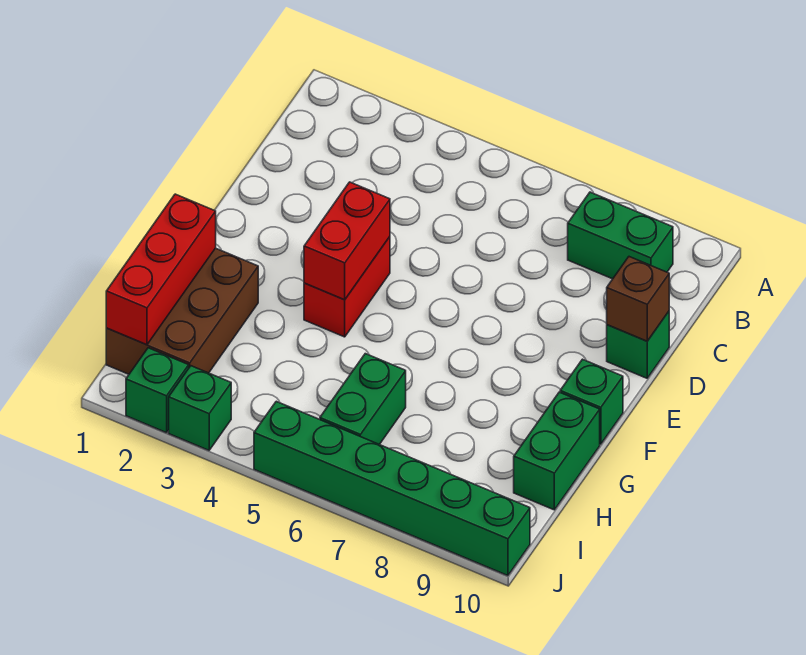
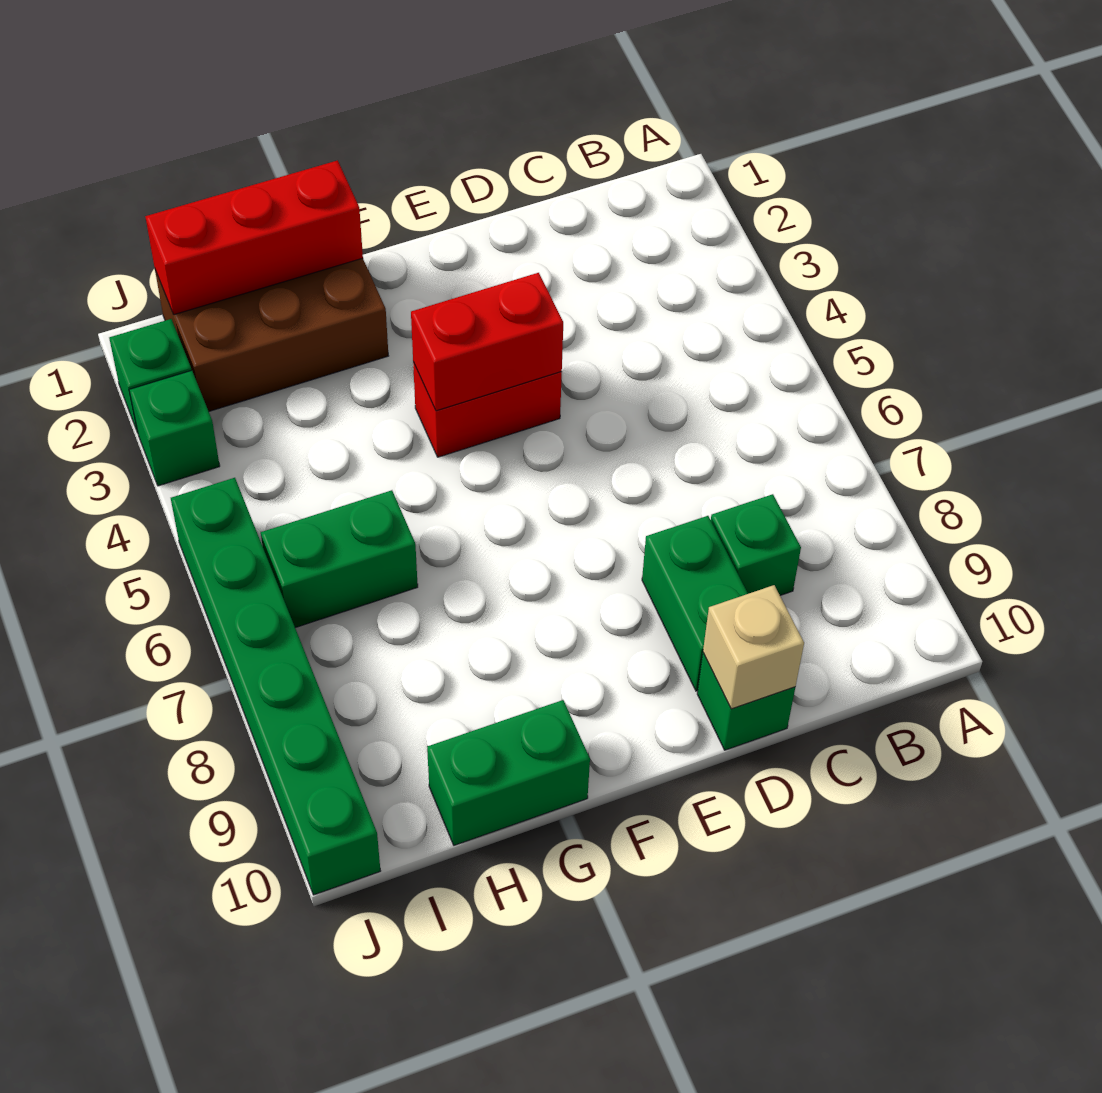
green 1x2 brick [568,192,673,279] -> green 1x2 brick moved to [642,516,748,691]
brown 1x1 brick [607,257,669,341] -> tan 1x1 brick [703,585,804,709]
green 1x1 brick [560,359,623,444] -> green 1x1 brick moved to [711,494,801,595]

